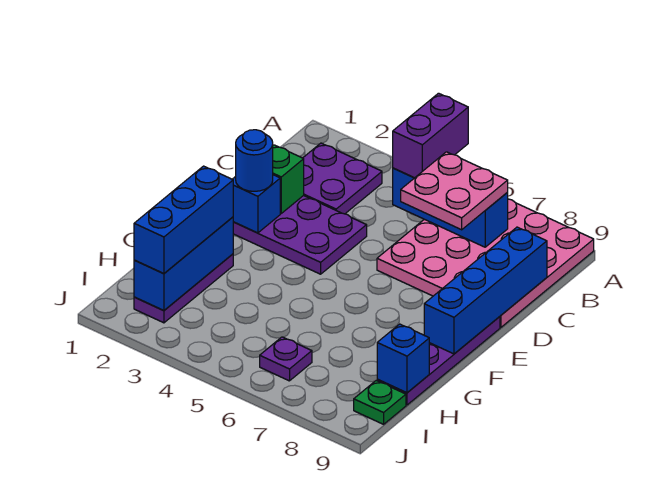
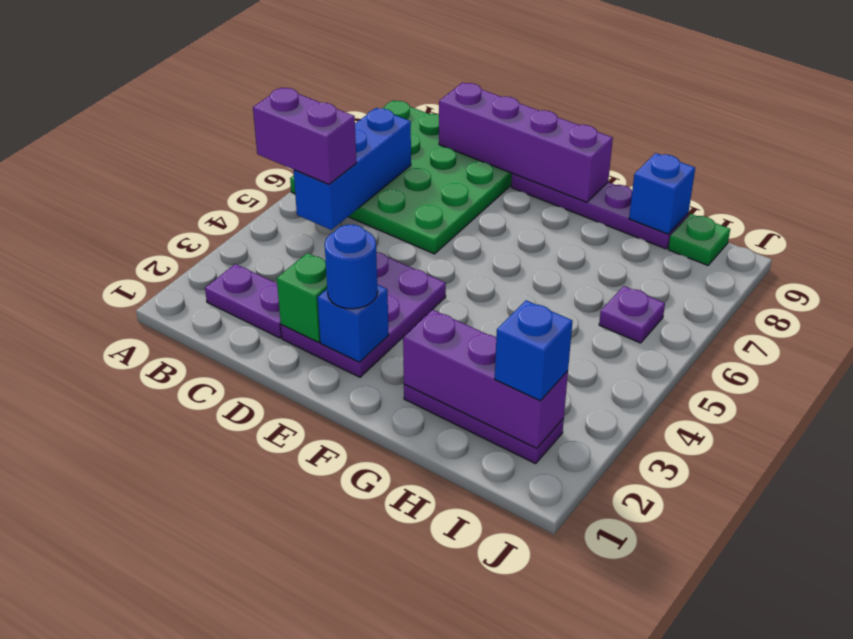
pink 4x4 plate [377,199,594,327] -> green 4x4 plate [290,100,512,254]
purple 2x2 plate [303,143,382,214] -> purple 1x2 plate [205,264,282,338]
pink 2x2 plate [401,152,508,230] -> none
blue 1x4 brick [424,227,547,354] -> purple 1x4 brick [439,83,613,202]
blue 1x3 brick [134,217,233,311] -> purple 1x3 brick [403,310,568,448]
blue 1x3 brick [134,166,233,274] -> blue 1x1 brick [495,300,572,401]

